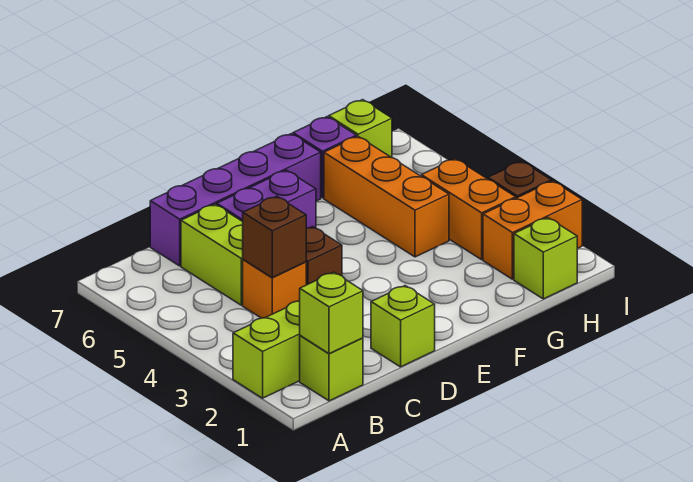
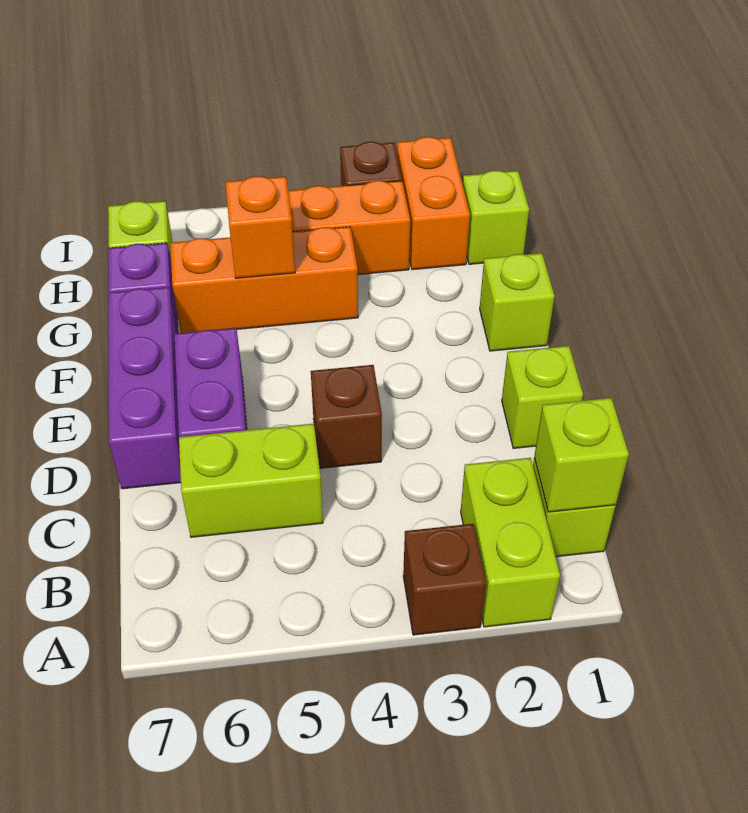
orange 1x1 brick [243,260,306,318] -> orange 1x1 brick moved to [226,176,295,278]
brown 1x1 brick [243,196,306,278] -> brown 1x1 brick moved to [403,524,486,635]
purple 1x4 brick [150,134,321,266] -> purple 1x3 brick [109,287,181,489]
none -> lime 1x1 brick [480,253,555,351]

